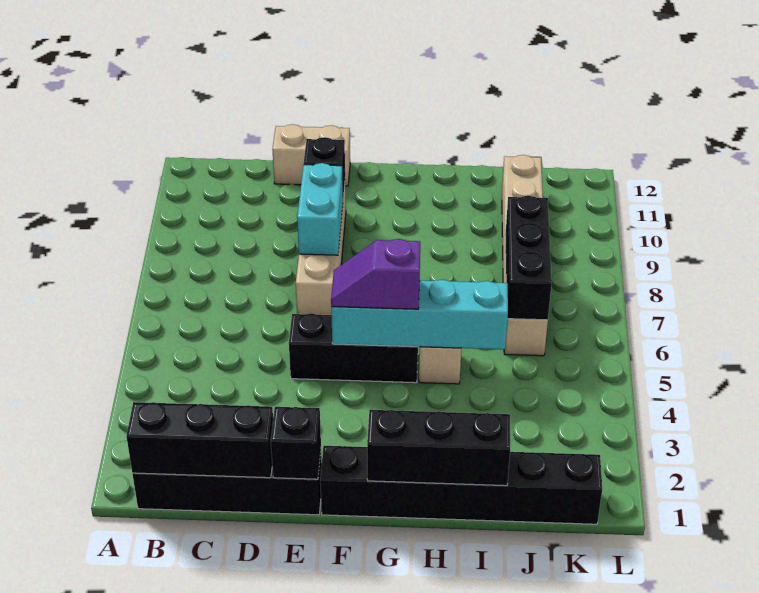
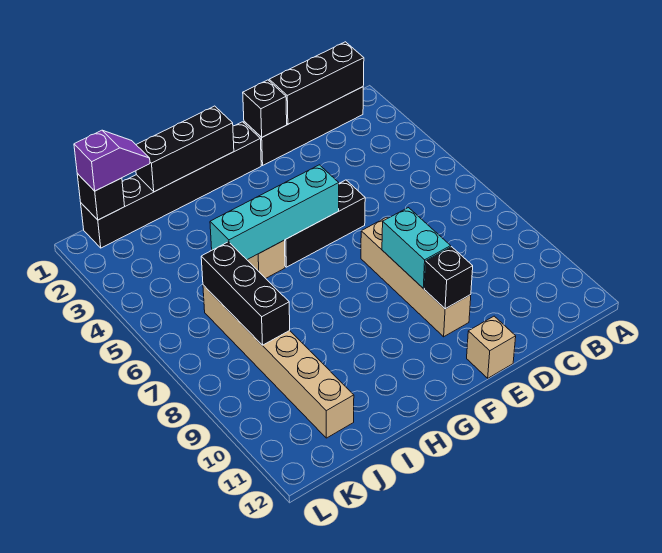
tan 1x2 brick [272,124,350,186] -> tan 1x1 brick [467,316,516,378]
purple 1x2 slope [331,239,420,309] -> purple 1x2 slope moved to [74,130,150,191]
none -> black 1x1 brick [77,174,125,220]

